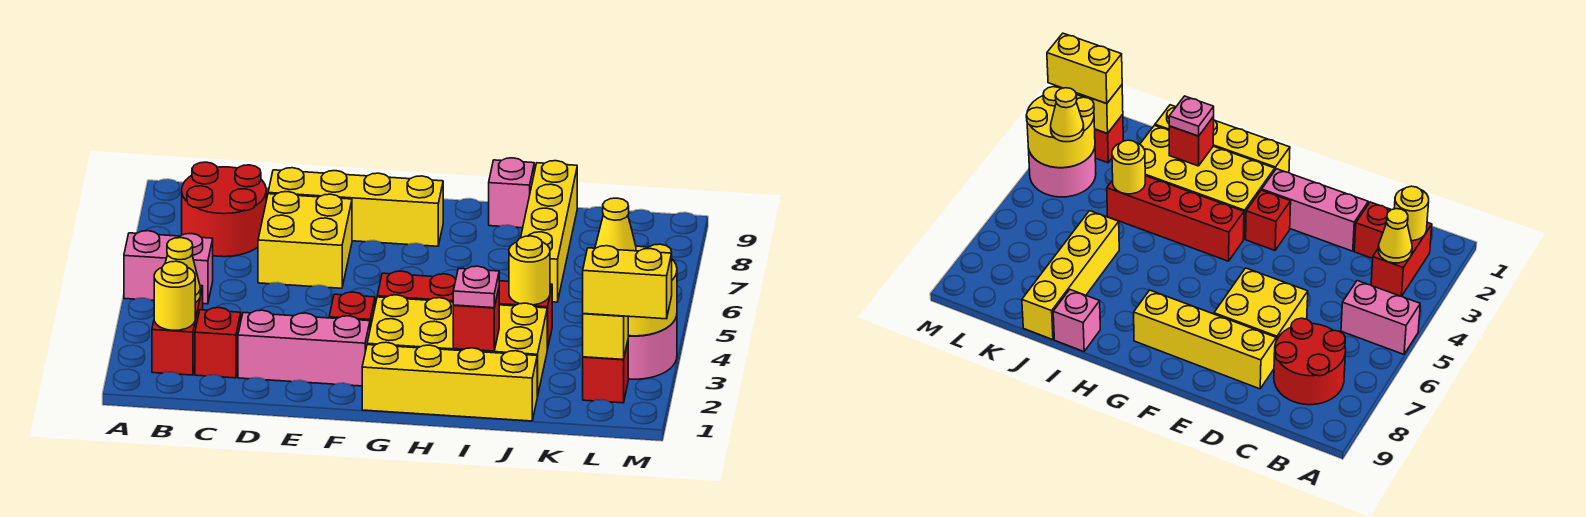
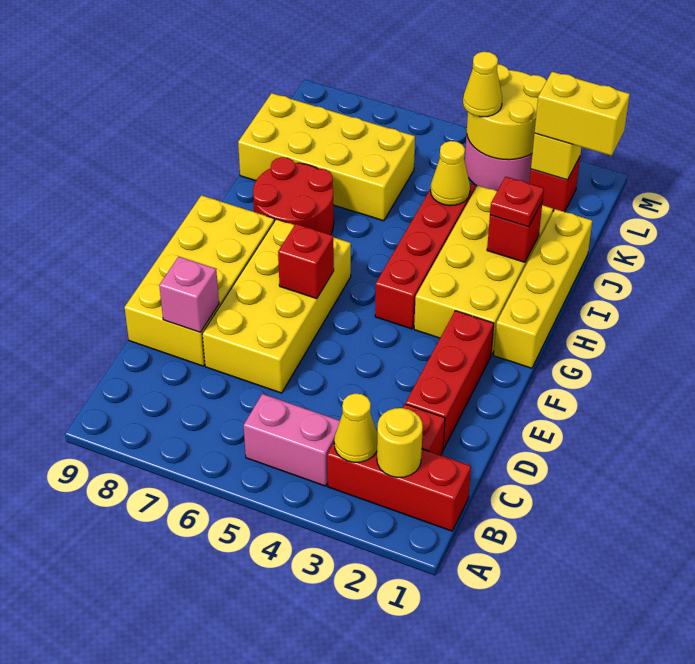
pink 1x2 brick [124,231,213,304] -> pink 1x2 brick turned to [244,394,340,486]
red 1x2 brick [152,286,203,375] -> red 1x3 brick [327,443,471,531]
red 2x2 round brick [182,162,266,257] -> red 2x2 round brick moved to [253,157,334,235]
pink 1x3 brick [238,310,370,386] -> red 1x3 brick [406,311,494,449]
yellow 2x2 brick [258,192,352,288] -> yellow 2x4 brick [202,219,351,393]
yellow 1x4 brick [268,168,443,246] -> yellow 2x4 brick [125,195,274,366]
red 1x1 brick [329,292,375,328] -> red 1x1 brick moved to [278,224,334,299]
pink 1x1 plate [453,266,499,308] -> red 1x1 plate [490,177,544,227]
pink 1x1 brick [489,158,534,228] -> pink 1x1 brick moved to [159,257,219,332]
yellow 1x1 round brick [509,236,550,305] -> yellow 1x1 cone [431,141,470,206]
yellow 1x4 brick [521,161,577,302] -> yellow 2x4 brick [238,93,415,221]
yellow 1x2 brick [583,246,672,319] -> yellow 1x2 brick turned to [535,72,630,156]

